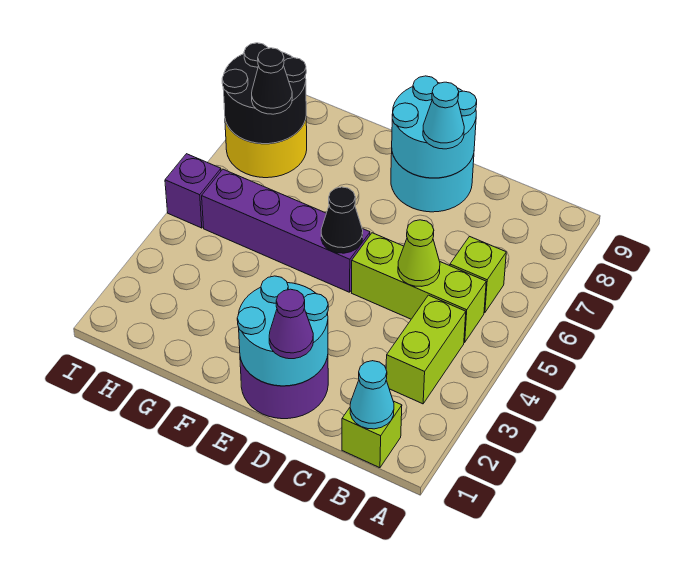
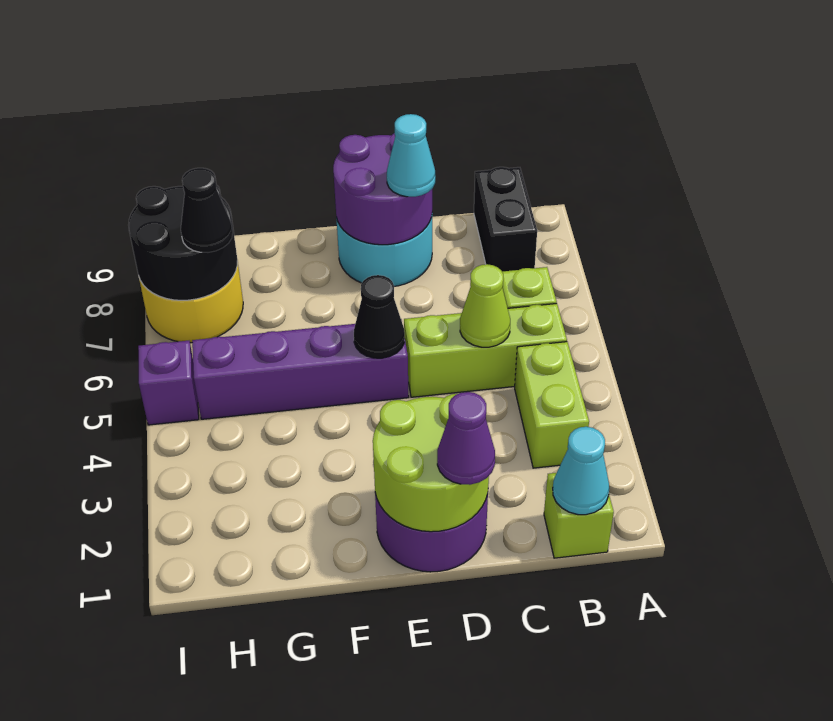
none -> black 1x2 brick [474,167,537,271]
cyan 2x2 round brick [237,276,328,386] -> lime 2x2 round brick [373,394,489,532]
cyan 2x2 round brick [392,76,477,178] -> purple 2x2 round brick [333,133,432,245]

